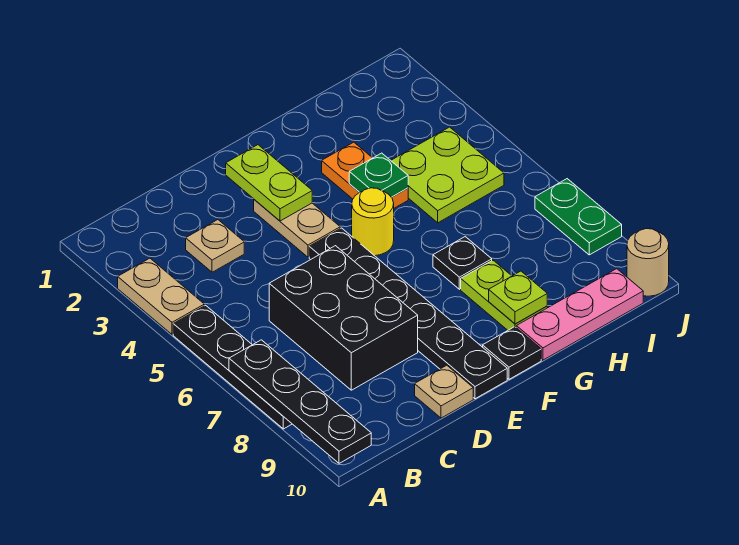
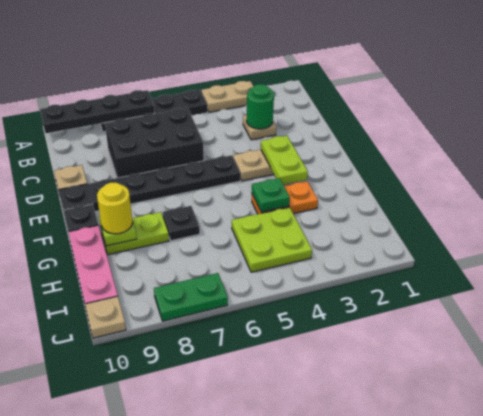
none -> green 1x1 round brick [246,84,274,129]
lime 1x2 plate [226,145,312,221] -> lime 1x2 plate turned to [261,136,308,185]
yellow 1x1 round brick [352,188,394,256] -> yellow 1x1 round brick moved to [97,182,133,234]
tan 1x1 round brick [627,229,669,296] -> tan 1x1 plate [85,296,126,338]

